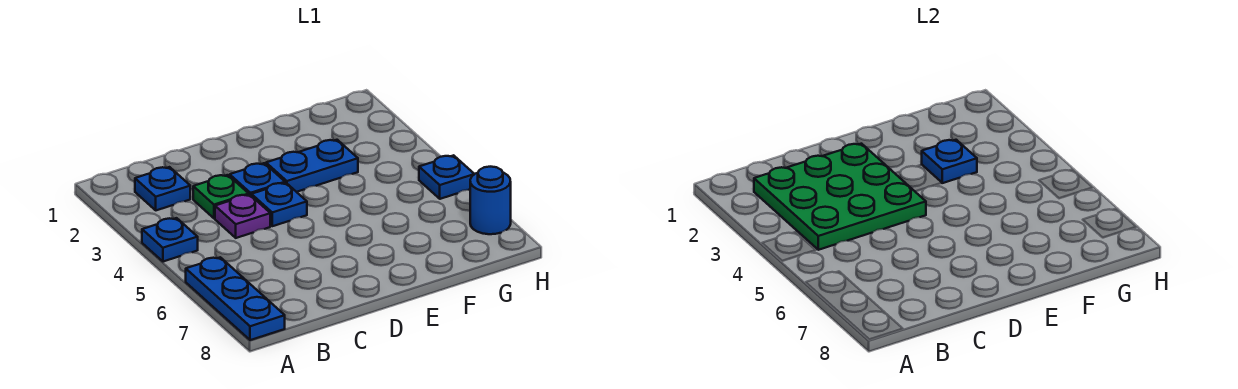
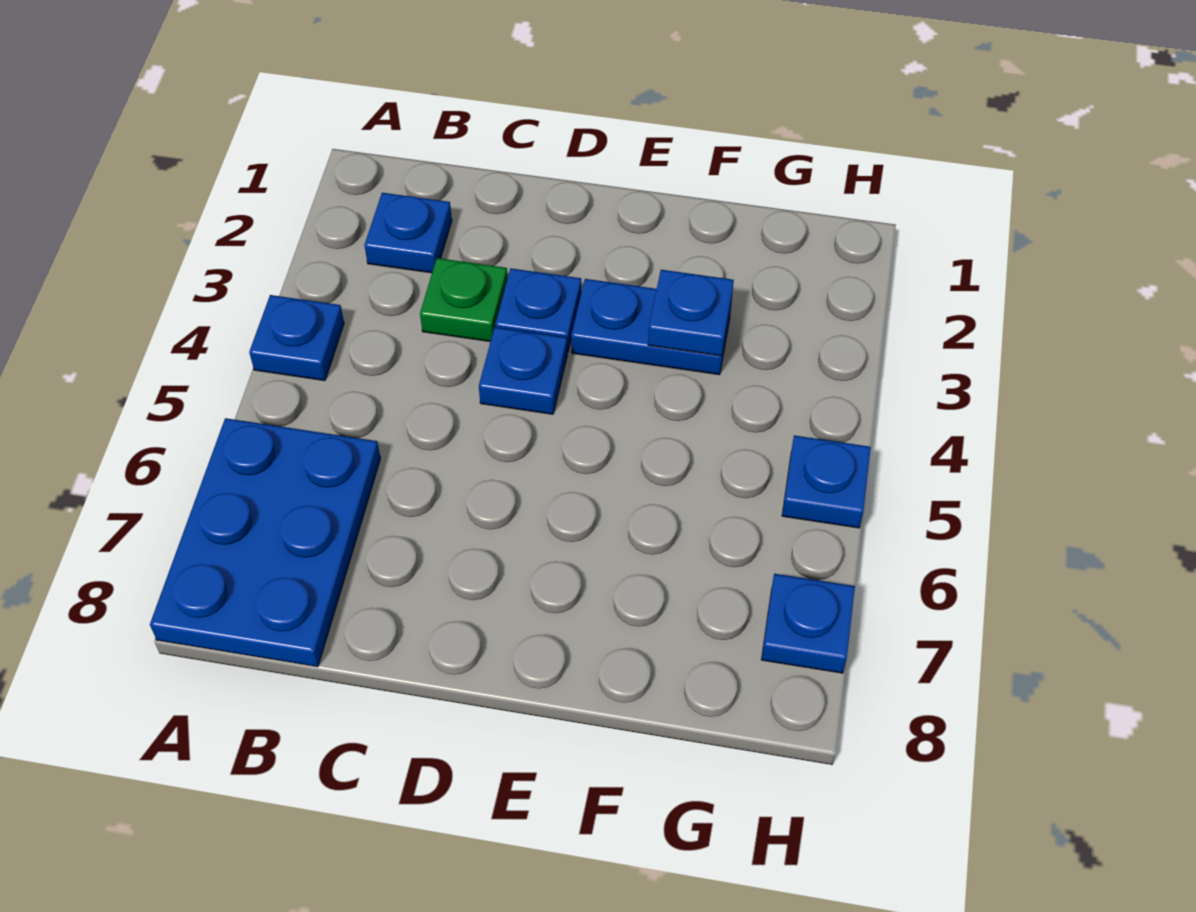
blue 1x3 plate [186,257,285,340] -> blue 2x3 plate [150,418,381,667]
green 3x3 plate [754,144,926,250] -> none
purple 1x1 plate [215,195,270,238] -> none
blue 1x1 round brick [470,167,511,234] -> blue 1x1 plate [761,574,855,673]

